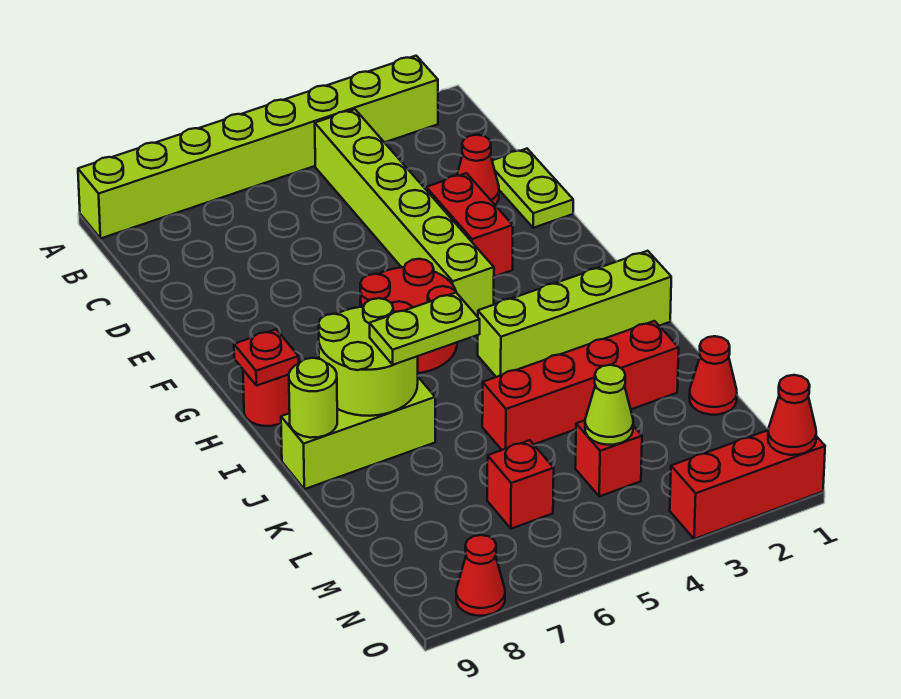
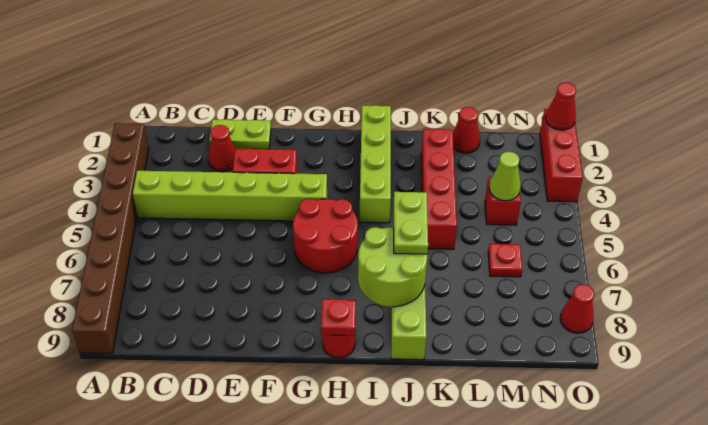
lime 1x8 brick [78,56,438,239] -> brown 1x8 brick [72,123,149,353]
lime 1x1 round brick [289,358,337,438] -> none
red 1x1 brick [487,440,554,529] -> red 1x1 plate [488,244,523,277]

